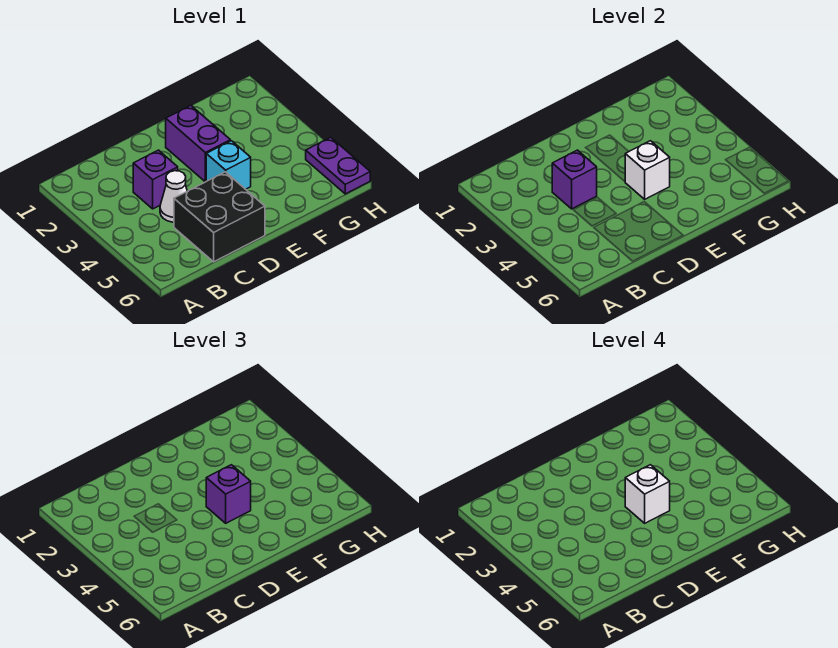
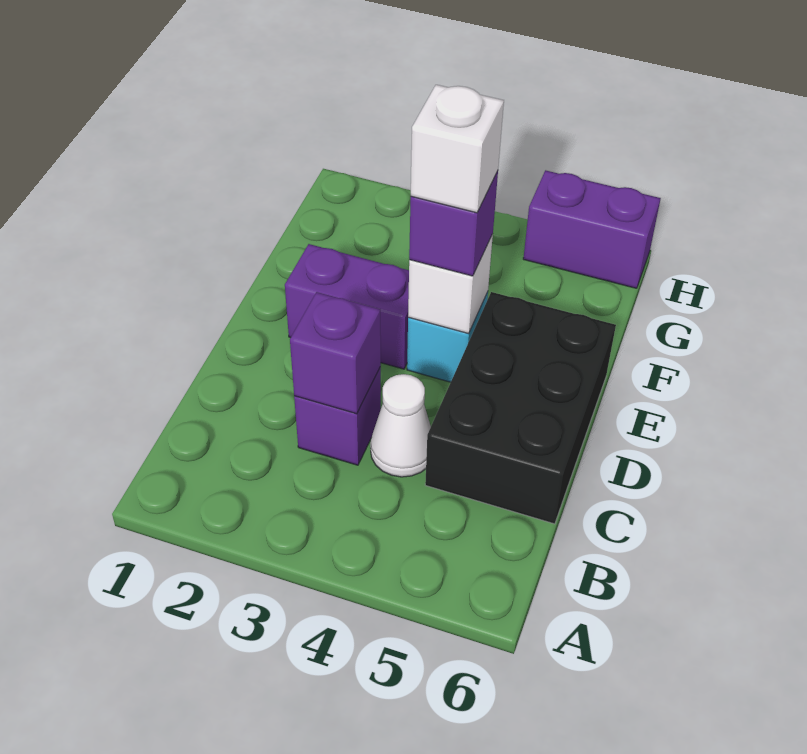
black 2x2 brick [174,172,265,262] -> black 2x3 brick [425,292,616,524]
purple 1x2 plate [306,137,370,194] -> purple 1x2 brick [523,170,661,288]

